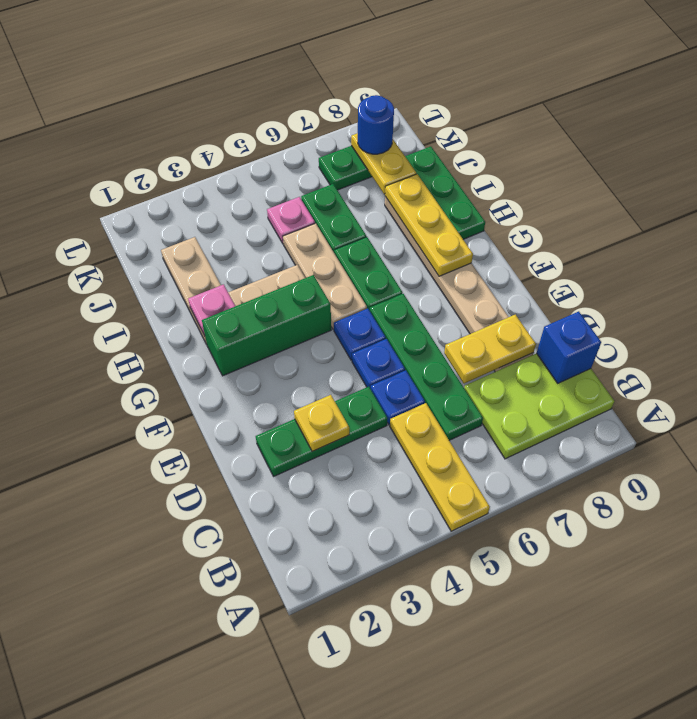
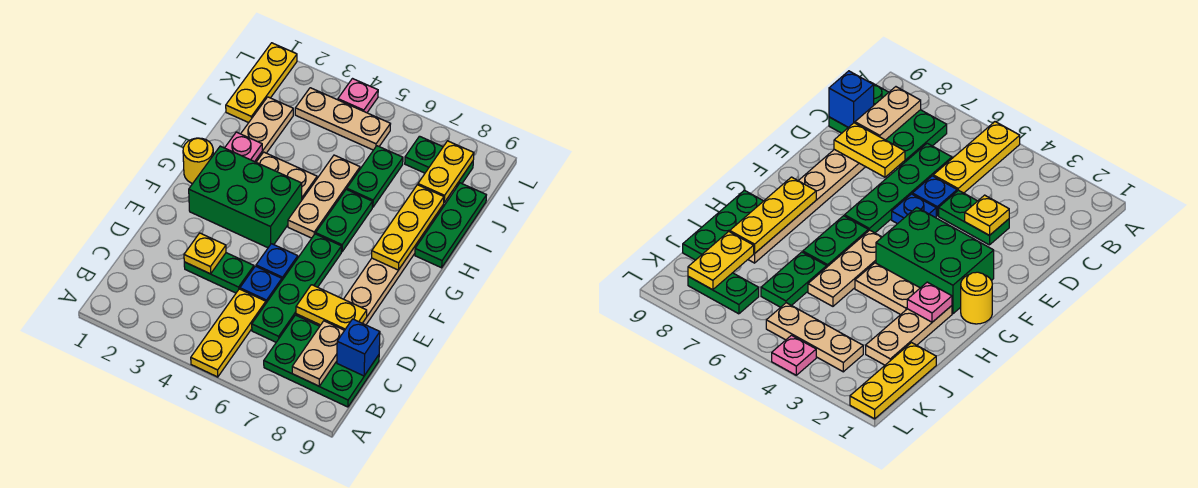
lime 2x3 plate [464,353,614,459] -> green 2x3 plate [264,315,379,407]
none -> tan 1x2 plate [292,321,345,386]
green 1x3 plate [256,387,388,476] -> green 1x2 plate [184,253,254,293]
blue 1x1 plate [334,308,386,360] -> none
none -> yellow 1x1 round brick [183,138,213,184]
green 1x3 brick [202,275,331,376] -> green 2x3 brick [189,146,302,248]
none -> yellow 1x3 plate [226,43,297,123]
pink 1x1 plate [267,197,315,243] -> pink 1x1 plate moved to [338,79,378,113]
none -> tan 1x3 plate [295,88,390,150]
blue 1x1 round brick [358,95,394,154] -> none

